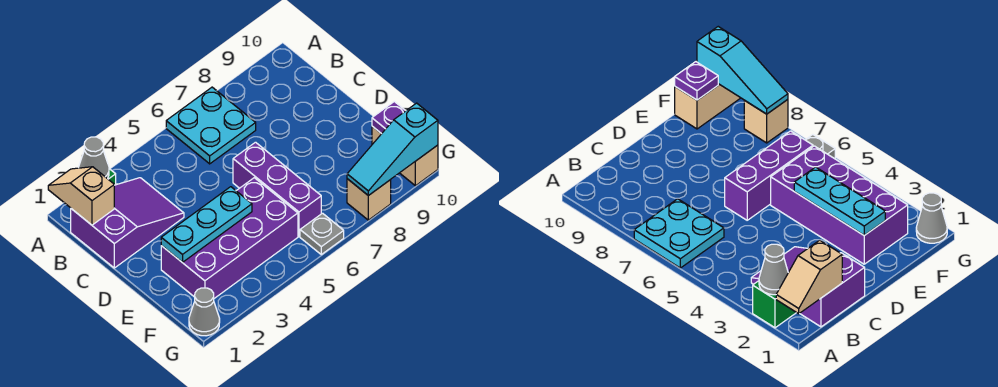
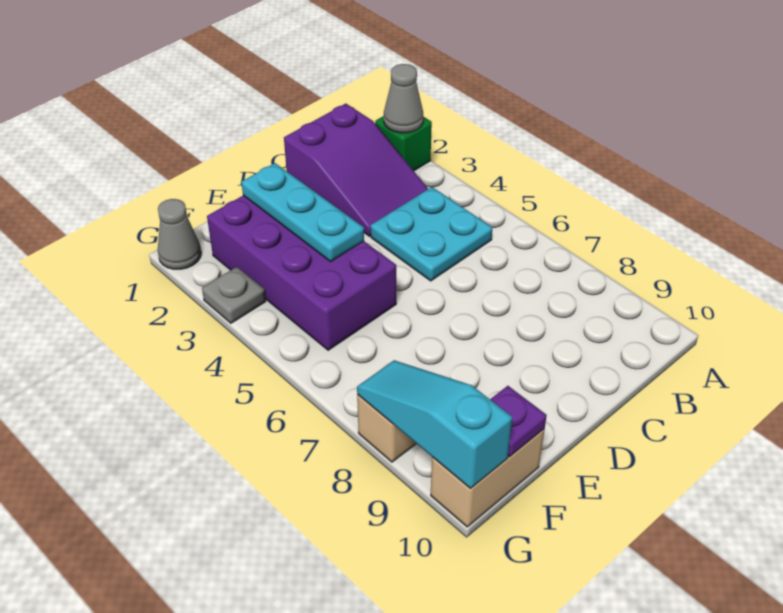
tan 1x2 slope [48,167,114,225] -> none
cyan 2x2 plate [166,87,256,164] -> cyan 2x2 plate moved to [371,187,492,281]
purple 1x3 brick [233,142,321,236] -> none
grey 1x1 plate [300,213,344,254] -> grey 1x1 plate moved to [202,267,266,323]

